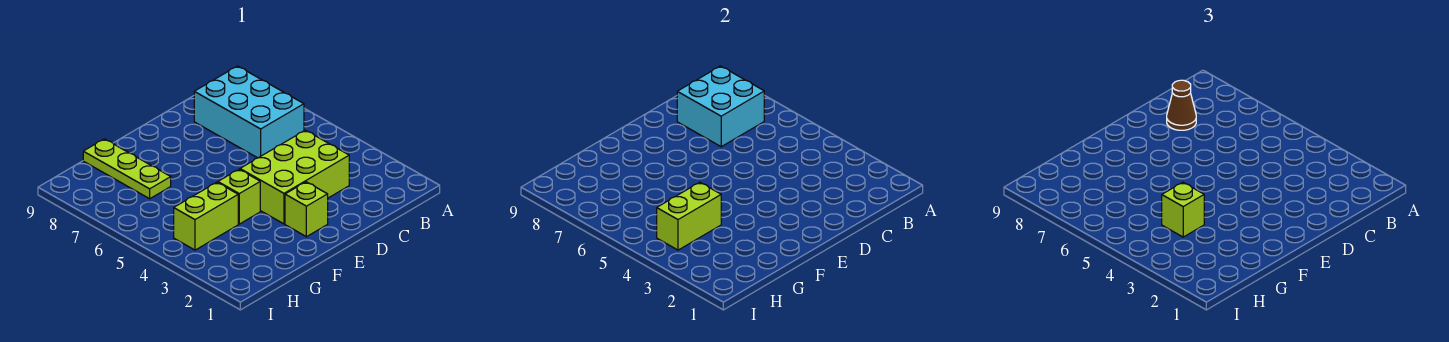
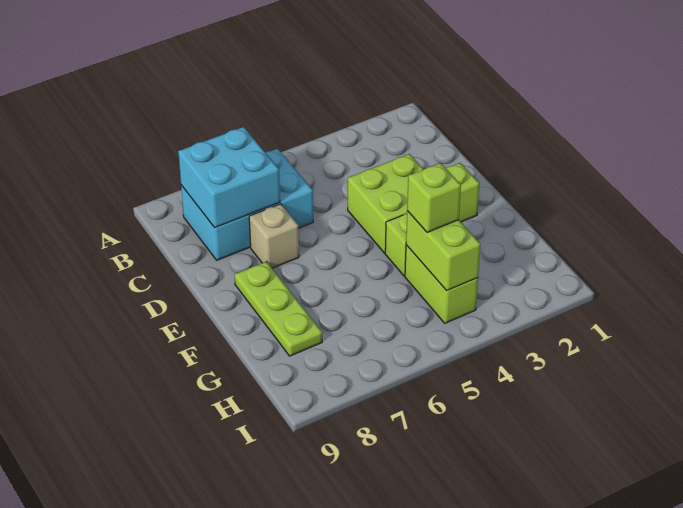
lime 2x3 brick [240,130,349,224] -> lime 2x2 brick [348,154,424,253]
brown 1x1 cone [1167,80,1196,130] -> none
none -> tan 1x1 brick [249,204,299,268]
lime 1x3 plate [83,139,171,199] -> lime 1x3 plate turned to [235,262,322,356]

